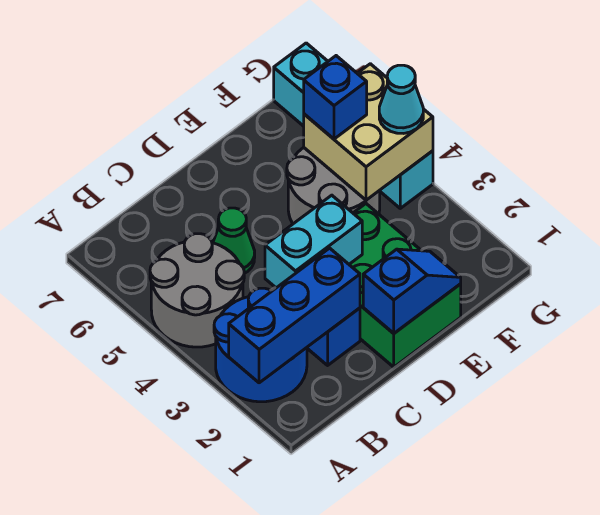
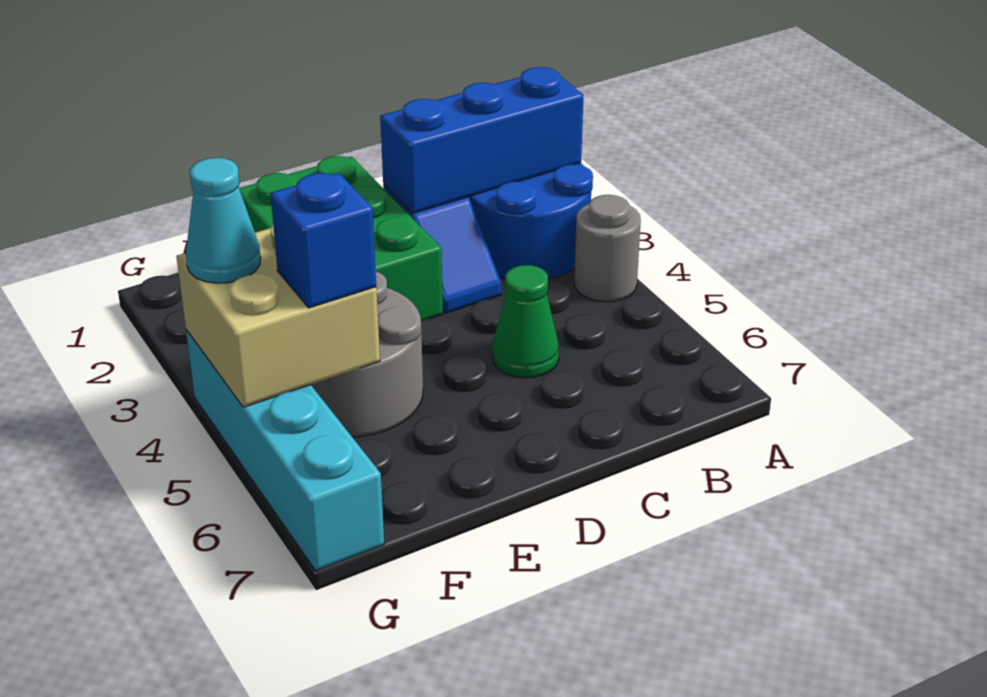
grey 2x2 round brick [150,234,244,347] -> grey 1x1 round brick [574,195,641,302]
cyan 1x2 brick [265,195,362,288] -> none
blue 1x2 slope [363,249,461,333] -> none

